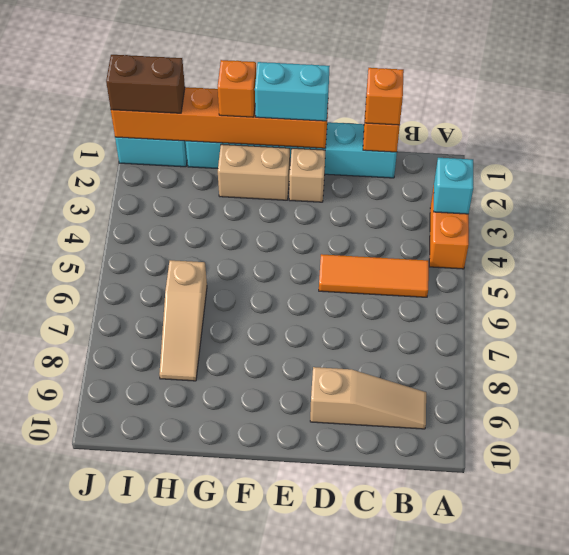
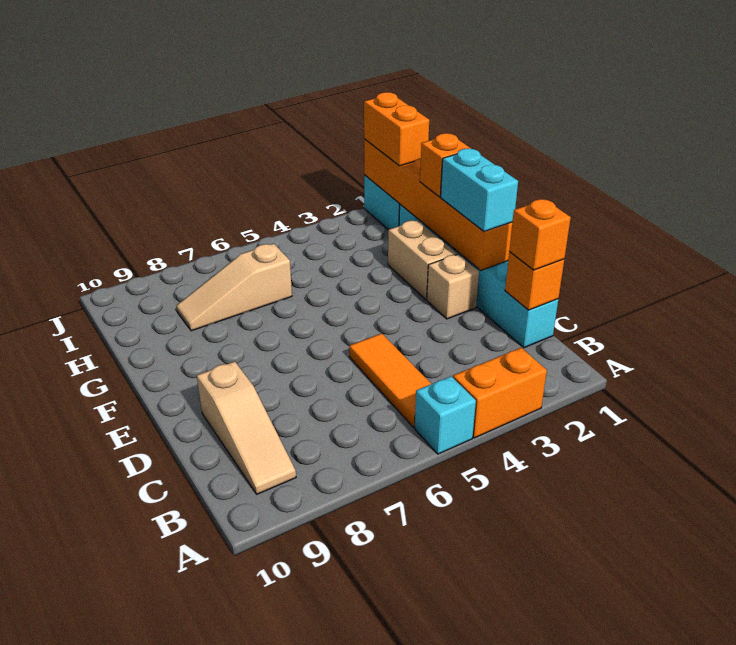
cyan 1x1 brick [434,158,473,214] -> cyan 1x1 brick moved to [415,376,476,454]
brown 1x2 brick [106,55,185,113] -> orange 1x2 brick [364,92,429,166]

